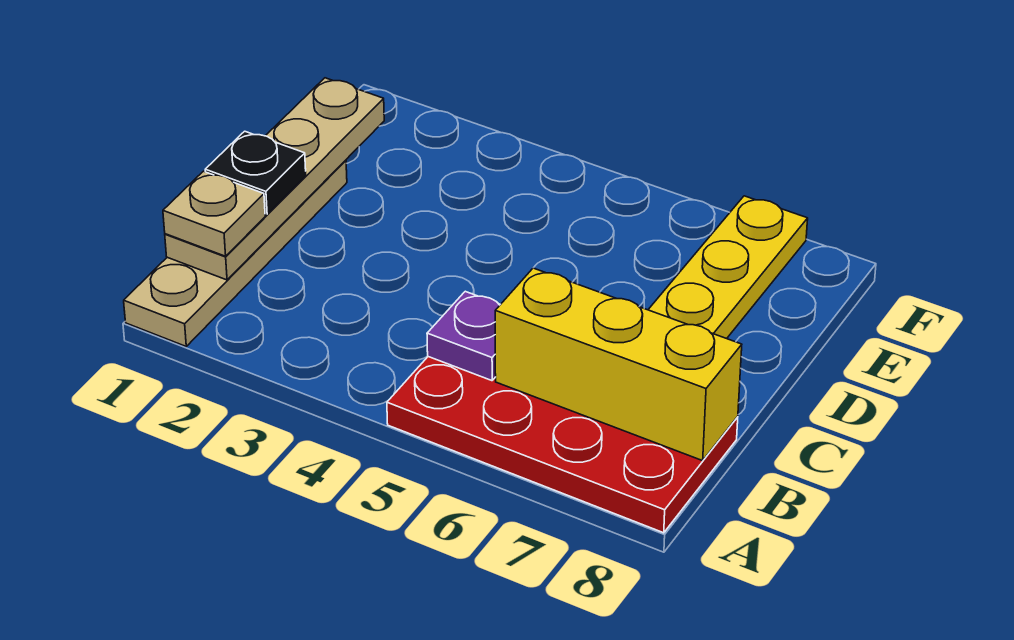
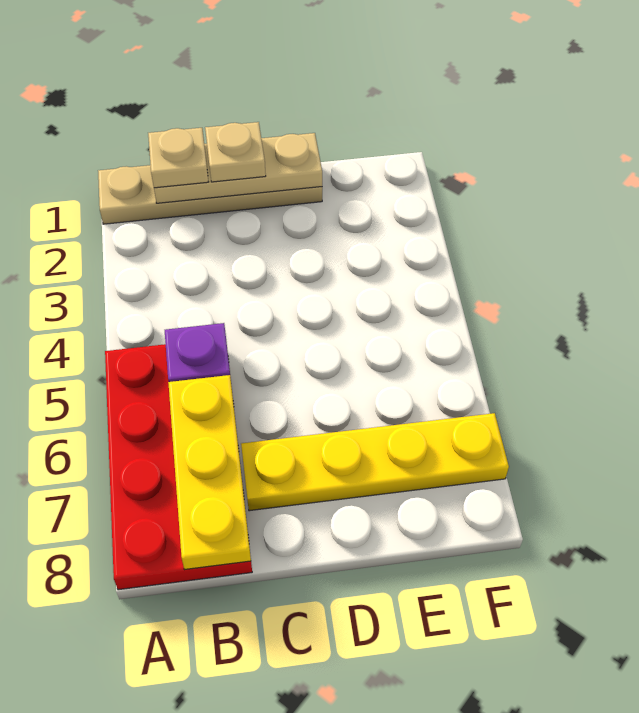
tan 1x4 plate [165,78,384,280] -> tan 1x3 plate [154,133,322,203]
yellow 1x3 brick [495,268,742,461] -> yellow 1x3 plate [168,375,251,569]
black 1x1 plate [205,131,306,214] -> tan 1x1 plate [205,122,266,182]

